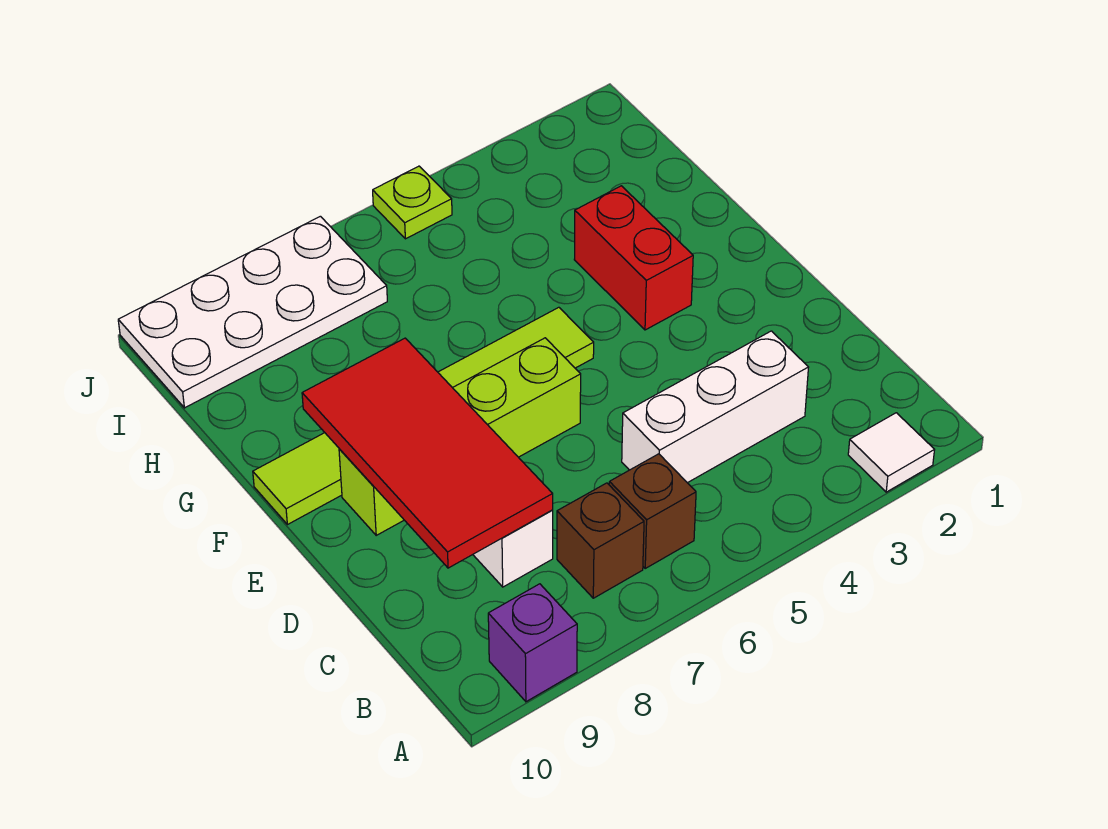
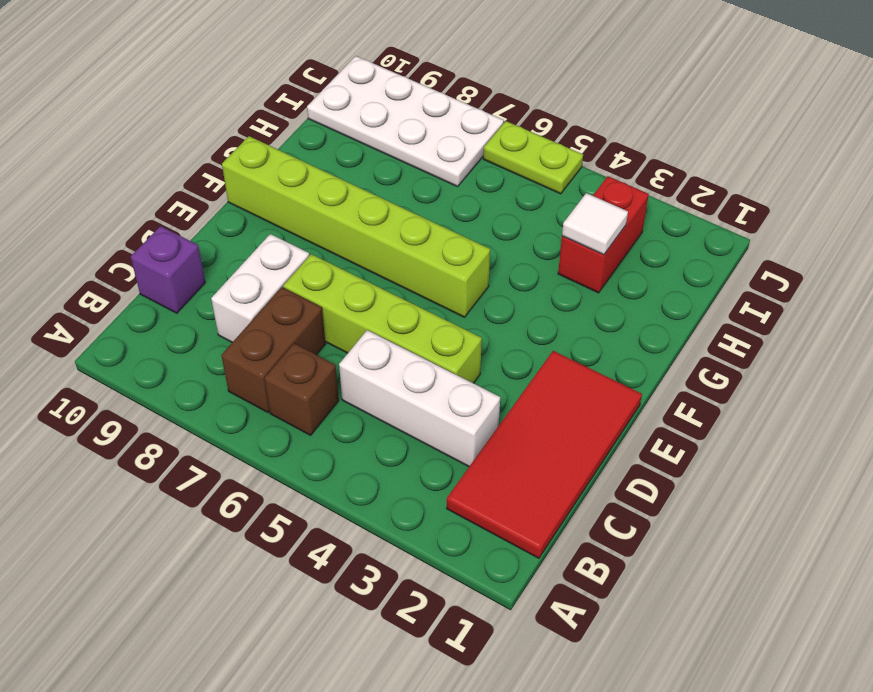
white 1x1 tile [848,413,934,492] -> white 1x1 tile moved to [562,193,628,255]
purple 1x1 brick [488,584,577,702] -> purple 1x1 brick moved to [131,226,205,313]
brown 1x1 brick [557,483,644,598] -> brown 1x2 brick [221,287,325,412]
red 2x4 tile [302,338,553,568] -> red 2x4 tile moved to [447,351,642,558]
lime 1x4 brick [339,338,581,535] -> lime 1x4 brick moved to [283,254,482,383]
red 1x2 brick [574,186,693,330] -> red 1x2 brick moved to [558,176,649,293]
lime 1x6 tile [253,307,594,525] -> lime 1x6 brick [222,136,490,317]
lime 1x1 plate [373,166,452,239] -> lime 1x2 plate [483,121,583,194]

